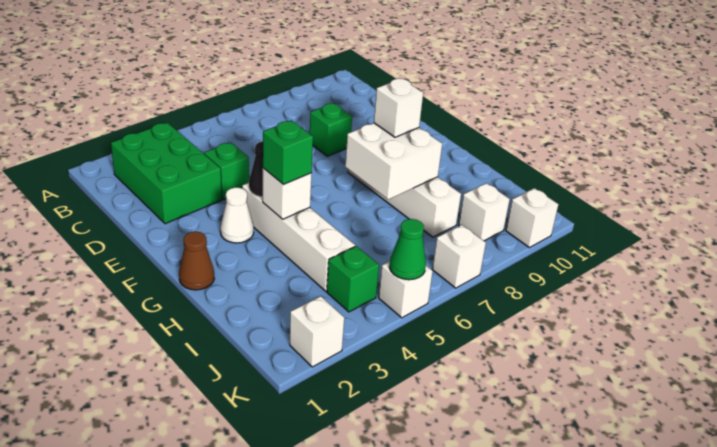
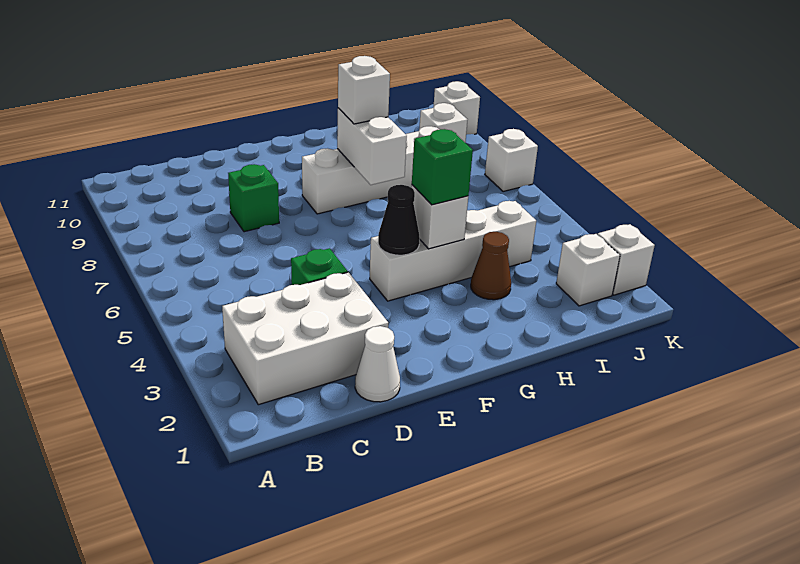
green 2x3 brick [111,123,221,224] -> white 2x3 brick [222,272,388,405]
white 1x1 cone [220,187,254,243] -> white 1x1 cone moved to [355,326,400,402]
brown 1x1 cone [179,232,214,290] -> brown 1x1 cone moved to [471,232,511,300]
white 2x2 brick [345,123,442,199] -> white 1x2 brick [337,108,407,185]
green 1x1 brick [327,246,379,312] -> none
white 1x1 brick [379,261,433,318] -> white 1x1 brick moved to [556,234,620,306]
green 1x1 cone [389,219,426,280] -> none

